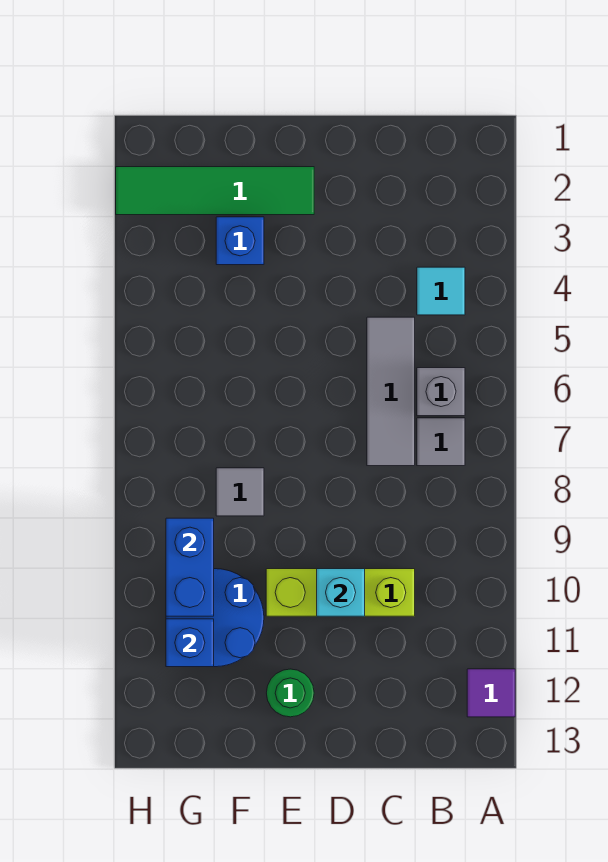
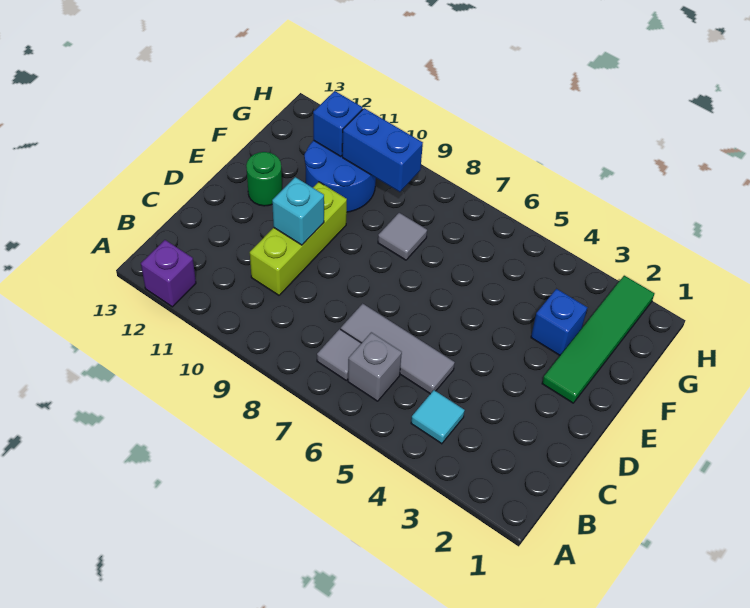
purple 1x1 tile [467,669,515,717] -> purple 1x1 brick [141,240,196,307]

